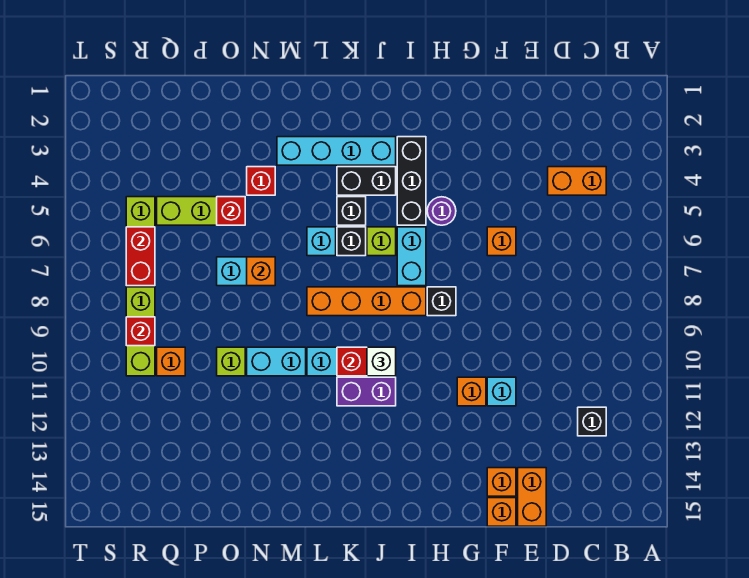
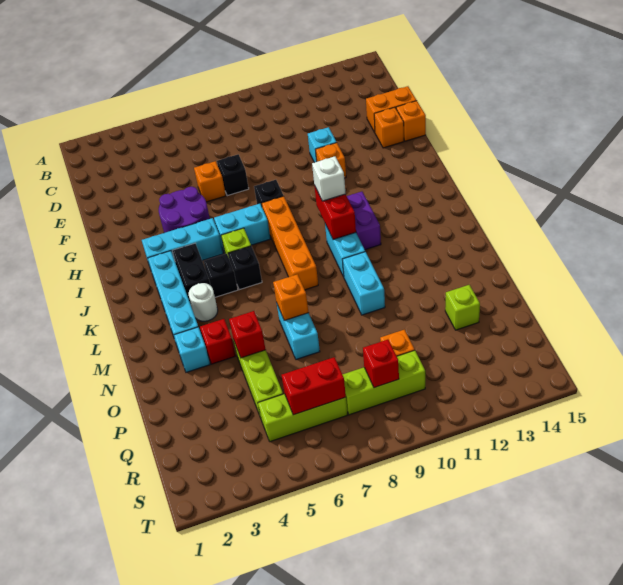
orange 1x2 brick [548,167,606,195] -> none
black 1x1 brick [578,407,606,436] -> black 1x1 brick moved to [217,154,249,196]
purple 1x1 round brick [427,197,456,225] -> purple 2x2 round brick [159,187,210,233]
black 1x3 brick [397,137,426,225] -> cyan 1x3 brick [142,218,223,269]
none -> white 1x1 round brick [189,283,218,321]
cyan 1x1 brick [307,227,336,256] -> cyan 1x1 brick moved to [174,327,210,372]
lime 1x1 brick [217,347,245,376] -> lime 1x1 brick moved to [445,285,480,330]

